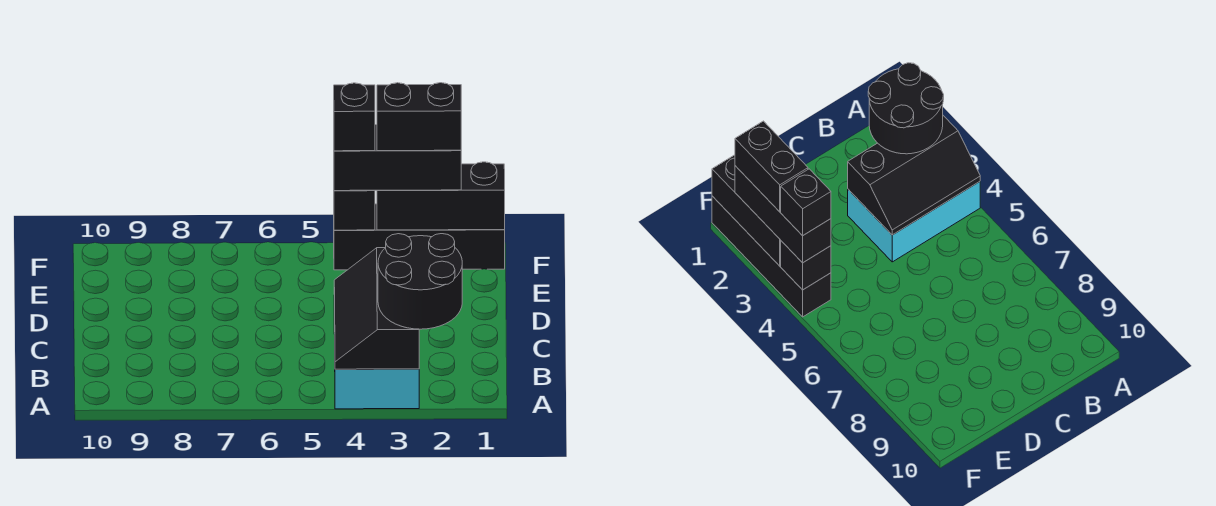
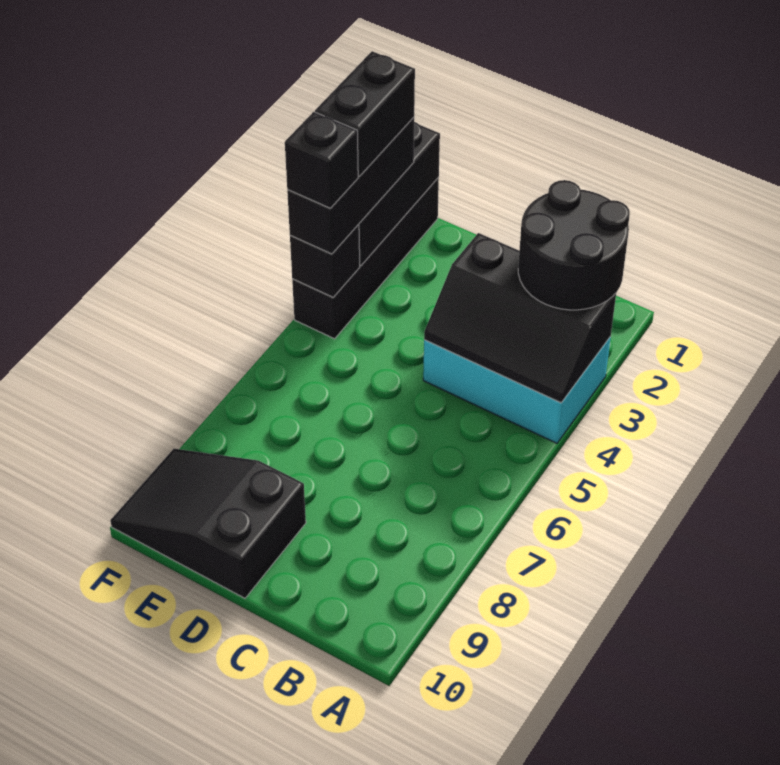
none -> black 2x3 slope [110,449,306,598]

